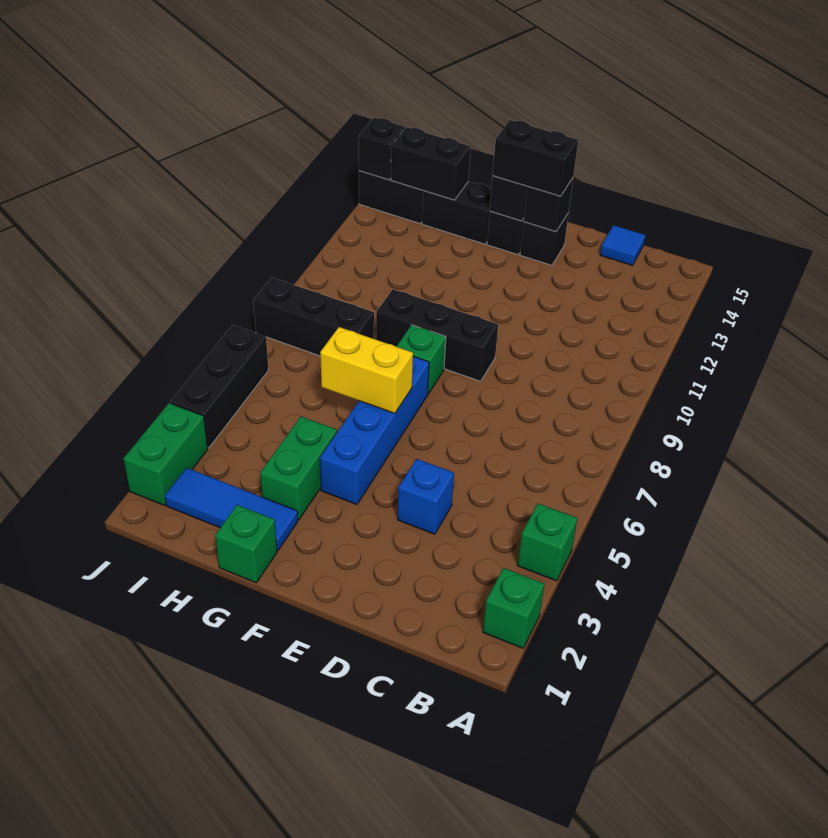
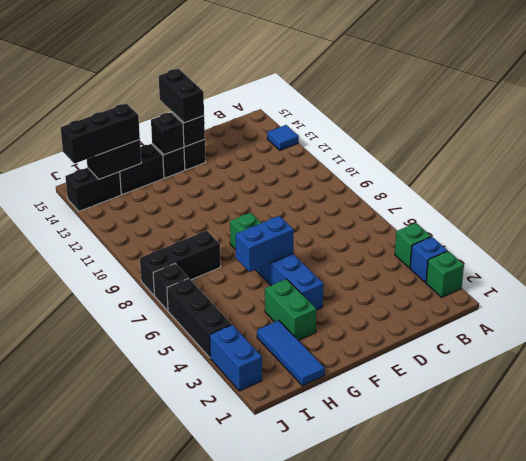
blue 1x1 tile [600,225,645,265] -> blue 1x1 tile moved to [267,125,299,150]
blue 1x1 brick [398,459,454,534] -> blue 1x1 brick moved to [410,237,447,283]
black 1x3 brick [376,289,498,381] -> black 1x3 brick moved to [61,104,140,164]
black 1x2 brick [493,120,578,196] -> black 1x2 brick turned to [159,69,204,123]
yellow 1x2 brick [320,327,413,414] -> blue 1x2 brick [236,216,294,272]
green 1x1 brick [215,505,277,583] -> none
blue 1x3 tile [165,468,298,551] -> blue 1x3 tile turned to [257,320,325,386]
green 1x2 brick [124,403,208,505] -> blue 1x2 brick [210,325,262,391]
black 1x1 brick [359,118,405,180] -> black 1x1 brick moved to [153,264,188,310]

